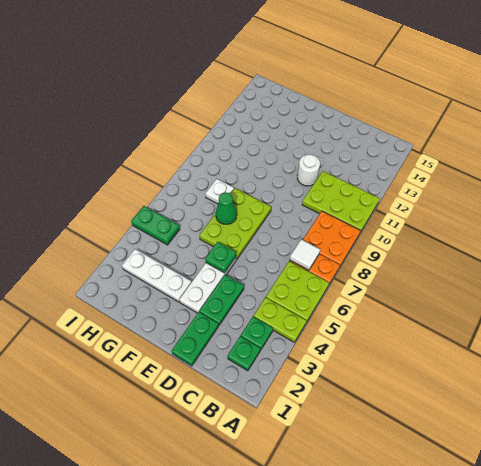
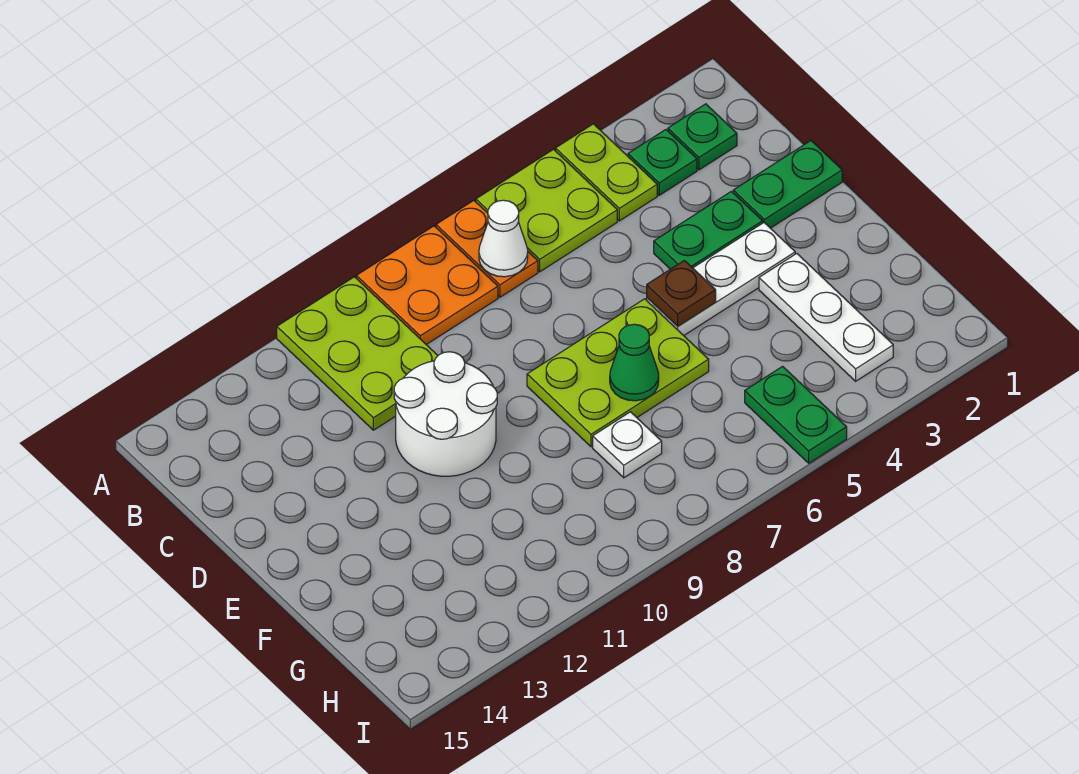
white 1x1 tile [290,239,320,270] -> white 1x1 cone [479,200,528,277]
white 1x1 round brick [297,154,320,186] -> white 2x2 round brick [394,352,497,476]
green 1x1 plate [205,242,236,273] -> brown 1x1 plate [647,261,716,326]

